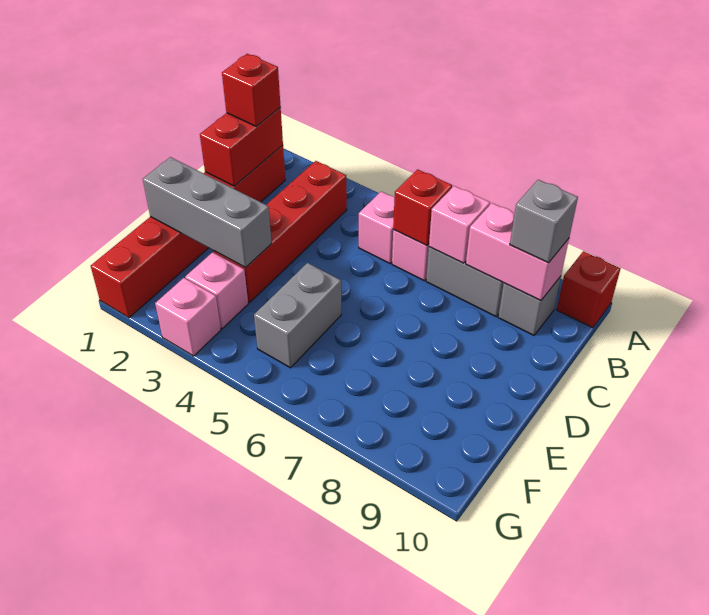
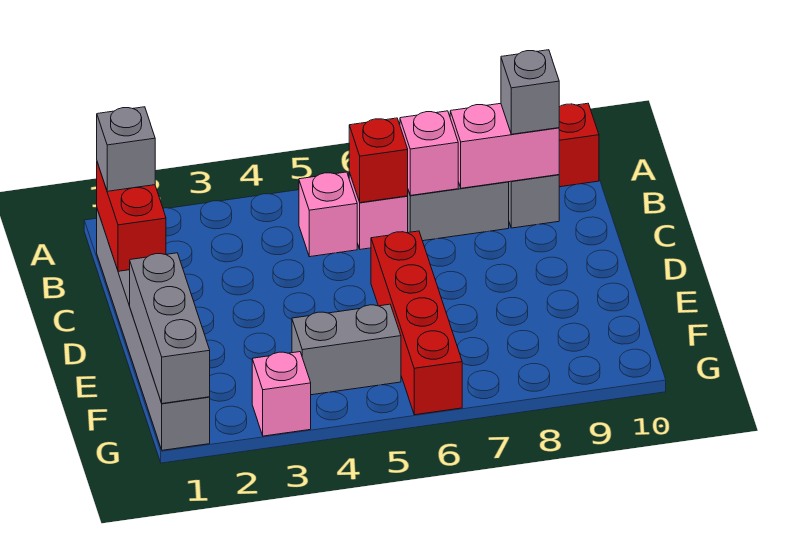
red 1x6 brick [91,145,285,318] -> grey 1x6 brick [97,209,210,450]
red 1x1 brick [222,54,281,126] -> grey 1x1 brick [97,107,155,191]
red 1x4 brick [214,161,347,303] -> red 1x4 brick moved to [371,231,462,415]
grey 1x3 brick [143,157,272,268] -> grey 1x3 brick turned to [130,253,210,404]
grey 1x2 brick [254,263,341,368] -> grey 1x2 brick turned to [292,304,401,395]
pink 1x1 brick [185,252,248,329] -> none

